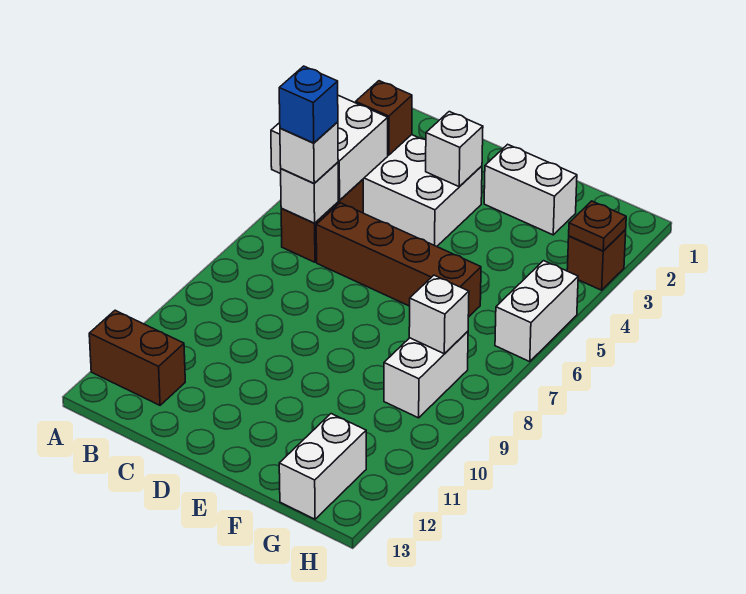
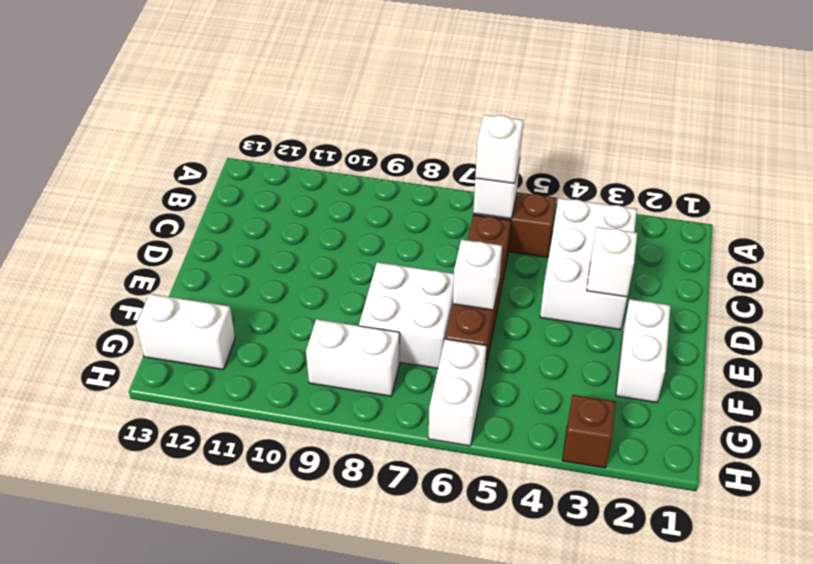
white 2x2 brick [271,95,388,200] -> white 2x2 brick moved to [359,262,454,368]
brown 1x2 brick [89,310,185,405] -> none
brown 1x1 brick [356,81,412,155] -> none
blue 1x1 brick [279,66,338,143] -> none
white 1x1 brick [409,275,469,354] -> white 1x1 brick moved to [453,240,502,310]
brown 1x1 plate [569,201,626,251] -> none
white 1x2 brick [495,261,578,362] -> white 1x2 brick turned to [429,339,486,446]

